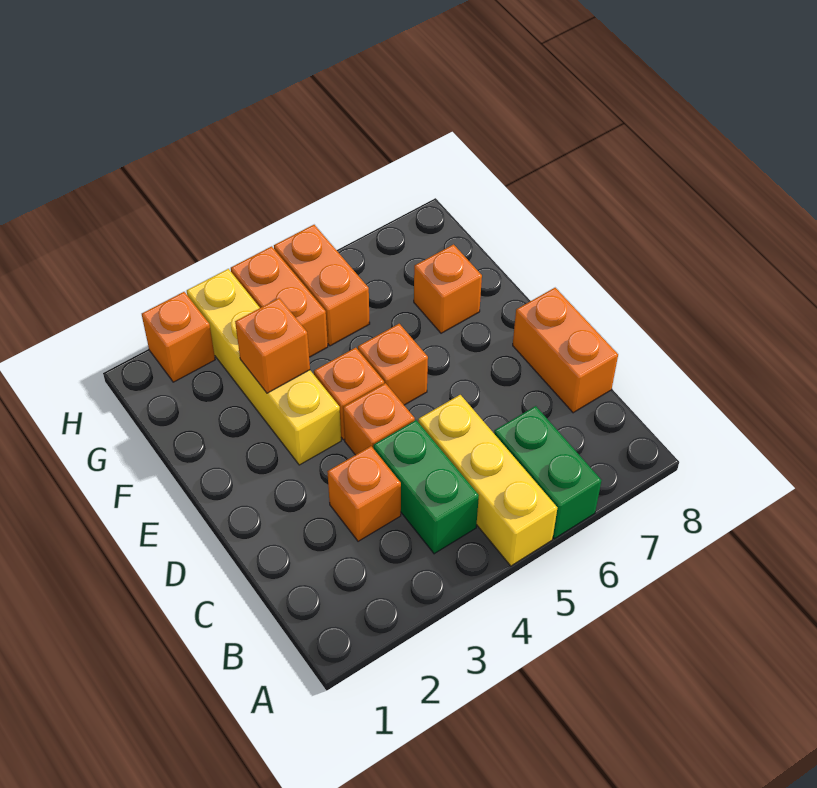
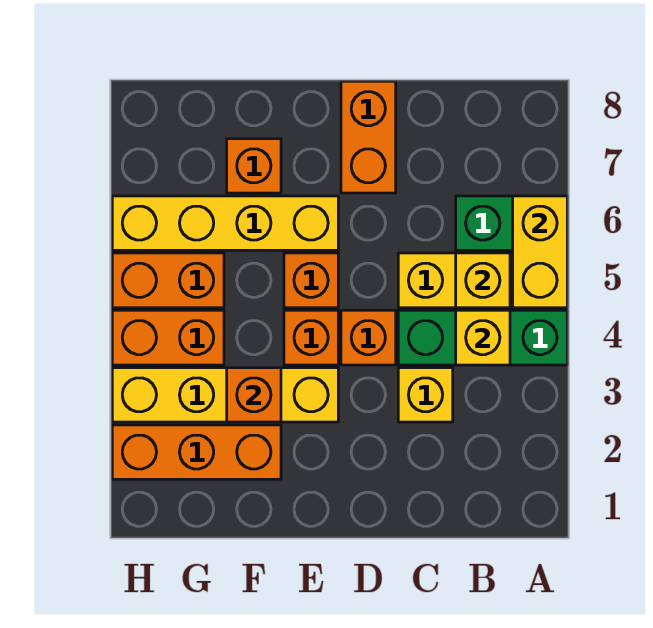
none -> yellow 1x2 brick [513,196,567,308]
green 1x2 brick [373,420,479,554] -> green 1x3 brick [398,310,567,365]
none -> yellow 1x1 brick [456,310,510,365]
none -> yellow 1x1 brick [456,253,510,308]
orange 1x1 brick [327,446,401,541] -> yellow 1x1 brick [398,368,453,422]
orange 1x2 brick [513,288,618,413] -> orange 1x2 brick turned to [341,81,396,193]
none -> yellow 1x4 brick [112,196,338,250]
orange 1x1 brick [142,292,215,382] -> orange 1x3 brick [112,425,281,479]

